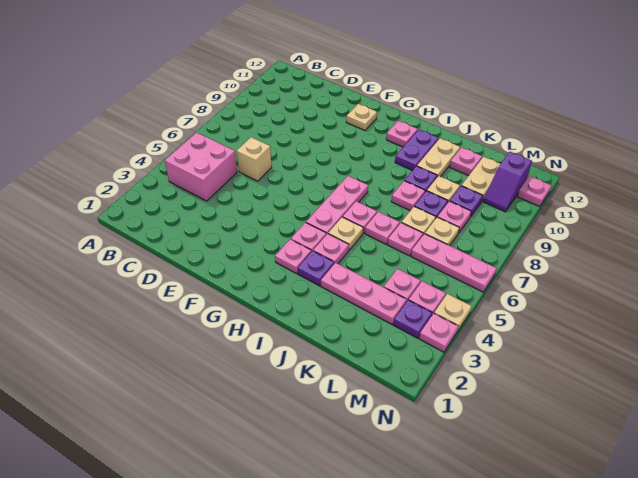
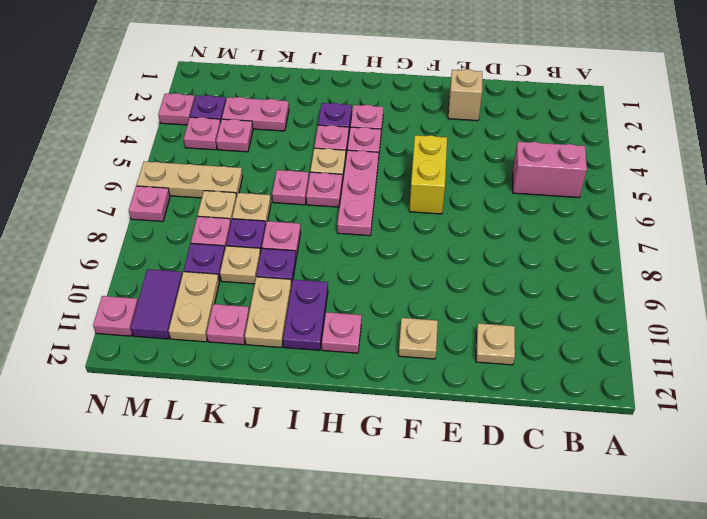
pink 2x2 brick [165,132,237,201] -> pink 1x2 brick [513,142,587,198]
tan 1x1 brick [237,137,272,181] -> tan 1x1 brick moved to [448,69,482,121]
none -> yellow 1x2 brick [409,135,447,214]
pink 1x3 plate [321,263,407,324] -> pink 1x2 plate [222,97,289,131]
pink 1x1 plate [388,223,423,256] -> pink 1x1 plate moved to [129,186,170,221]
pink 1x3 plate [411,234,497,292] -> tan 1x3 plate [136,161,243,198]
purple 1x2 slope [483,152,532,212] -> purple 1x2 tile [131,269,182,339]
tan 1x1 plate [434,294,472,331] -> tan 1x1 plate moved to [476,323,515,365]

